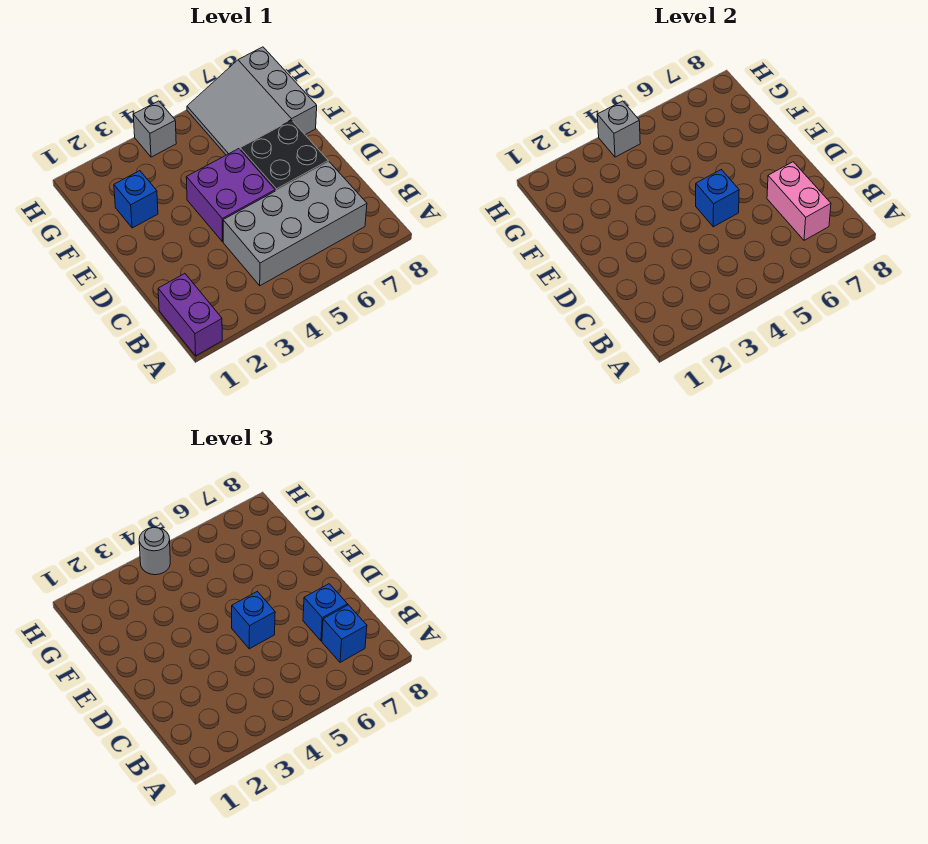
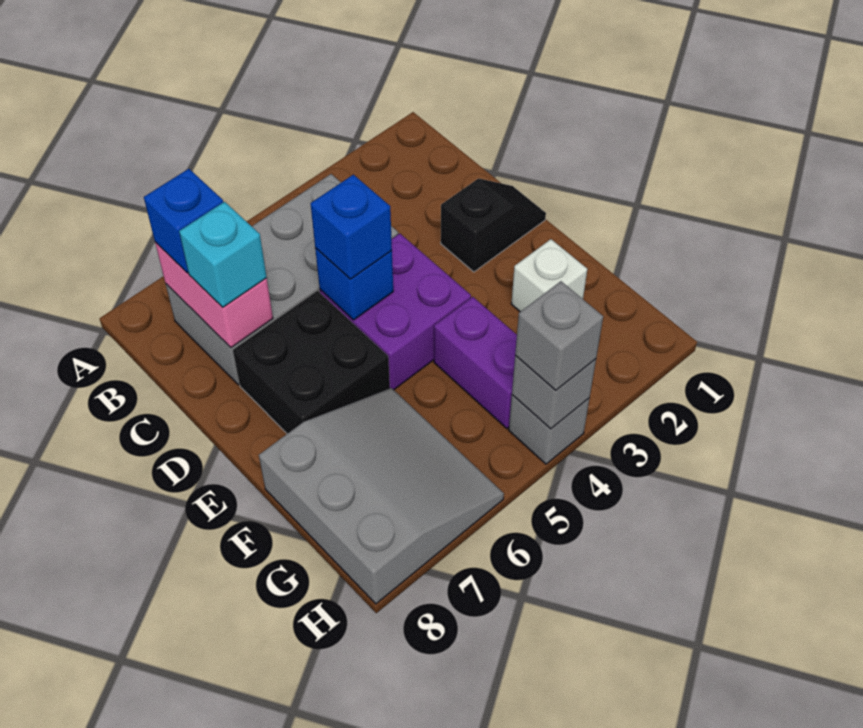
purple 1x2 brick [158,274,222,356] -> purple 1x2 brick moved to [434,297,517,428]
blue 1x1 brick [303,584,347,641] -> cyan 1x1 brick [179,202,267,307]
none -> black 1x2 slope [441,178,546,272]
blue 1x1 brick [114,171,158,228] -> white 1x1 brick [511,239,587,312]
grey 1x1 round brick [139,527,170,575] -> grey 1x1 brick [515,281,603,390]

